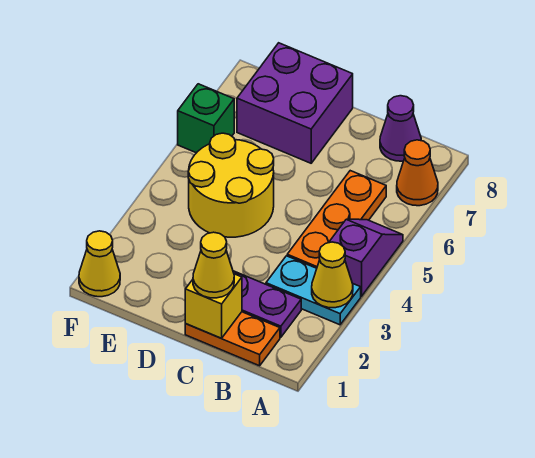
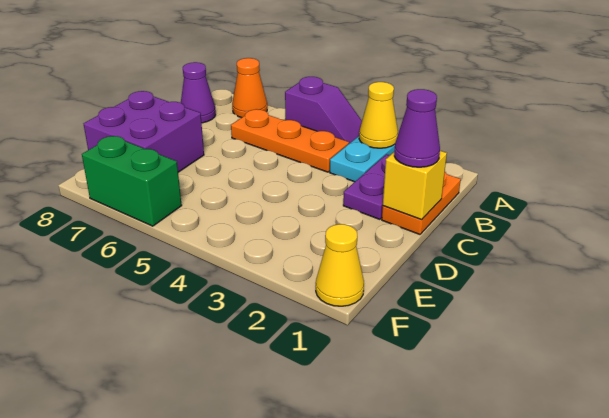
purple 1x2 slope [329,219,403,296] -> purple 1x2 slope turned to [285,77,362,143]
yellow 1x1 cone [193,232,234,298] -> purple 1x1 cone [394,89,440,167]
yellow 2x2 round brick [188,133,274,237] -> none
green 1x1 brick [178,84,234,153] -> green 1x2 brick [82,136,182,226]

